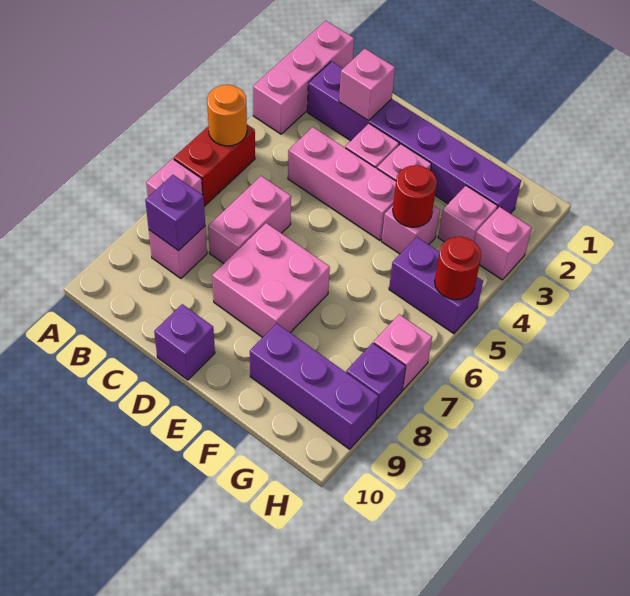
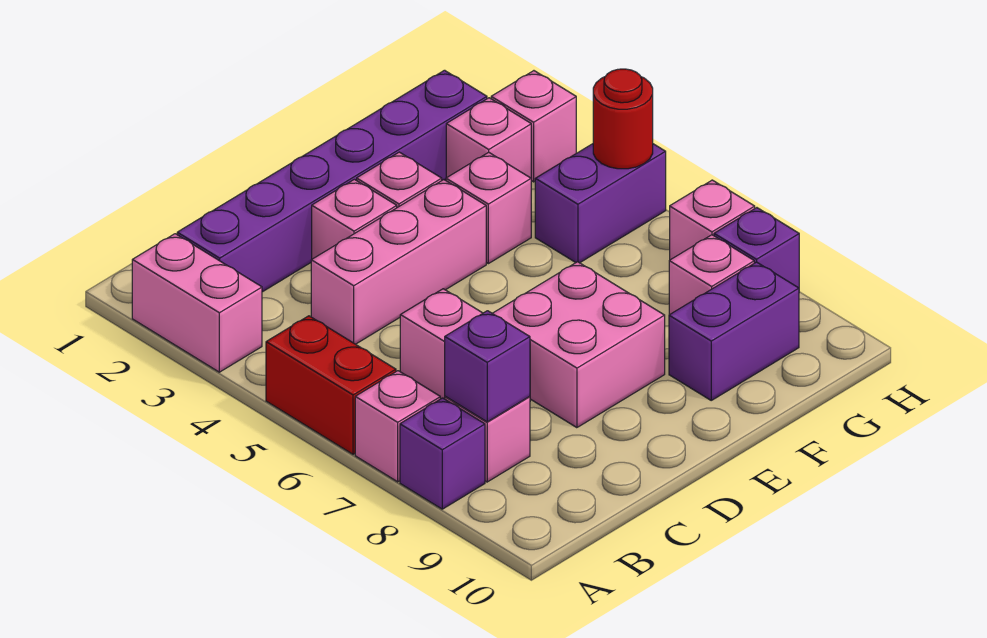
pink 1x3 brick [253,21,354,134] -> pink 1x2 brick [132,234,262,372]
orange 1x1 round brick [207,85,247,146] -> none
pink 1x1 brick [339,49,395,121] -> pink 1x1 brick moved to [669,235,754,315]
purple 1x1 brick [154,304,215,380] -> purple 1x1 brick moved to [400,398,485,509]
red 1x1 round brick [393,165,437,227] -> none
purple 1x3 brick [250,323,379,449] -> purple 1x2 brick [669,262,799,400]

